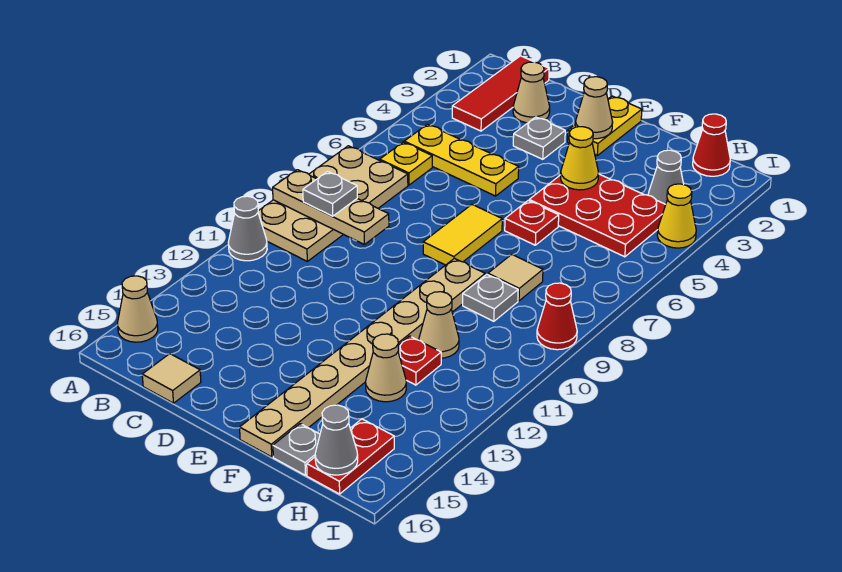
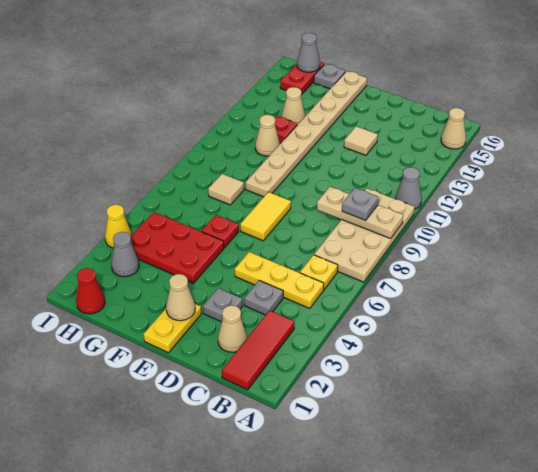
tan 1x1 tile [142,354,201,403] -> tan 1x1 tile moved to [344,126,378,155]
yellow 1x1 cone [561,127,599,190] -> none
grey 1x1 plate [463,274,518,321] -> grey 1x1 plate moved to [244,280,283,315]
red 1x1 cone [537,283,577,350] -> none

